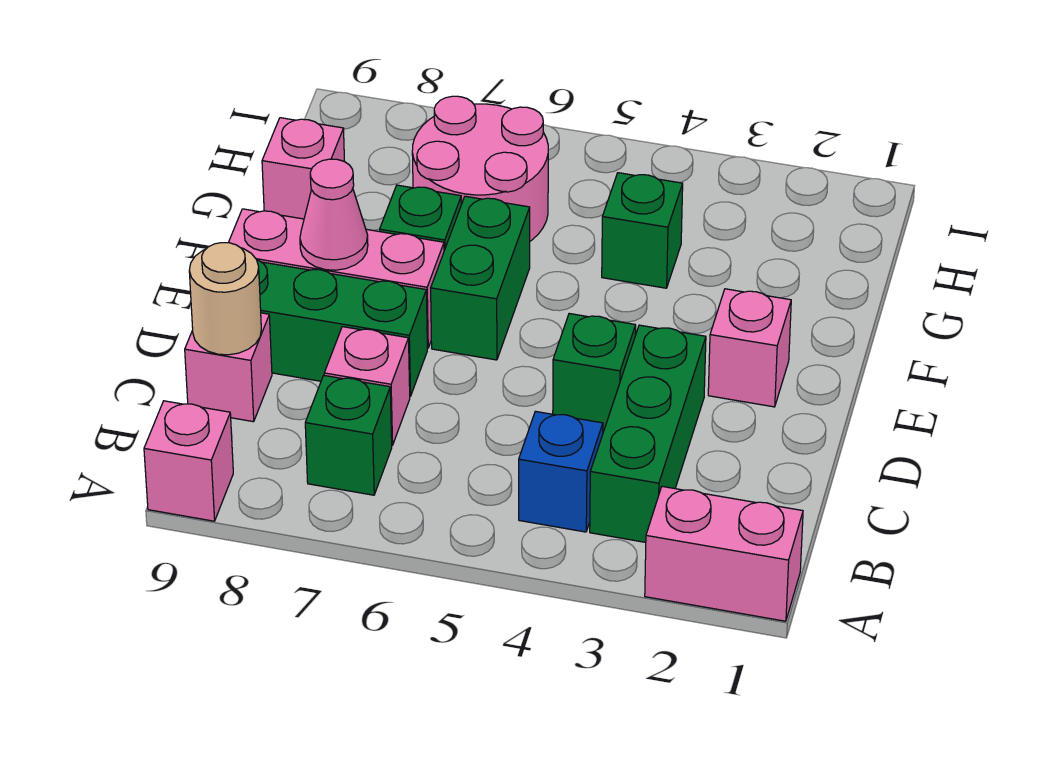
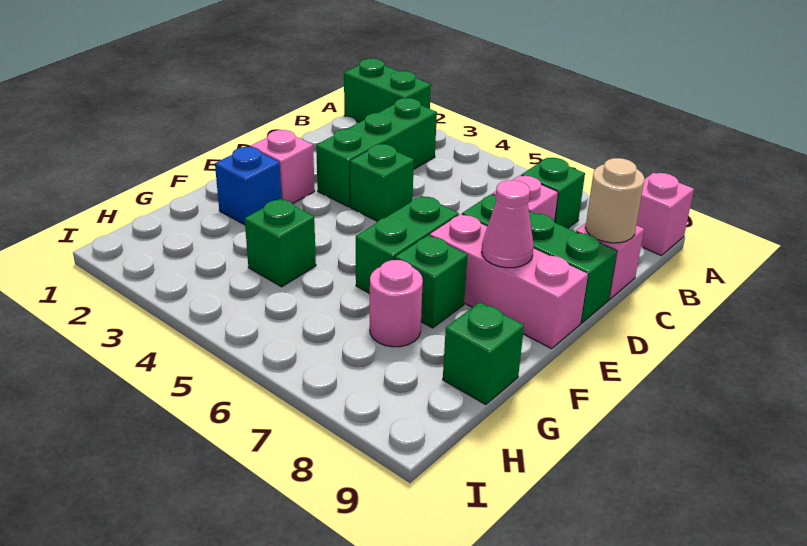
pink 1x2 brick [645,486,803,621] -> green 1x2 brick [344,59,431,122]
blue 1x1 brick [519,411,603,532] -> blue 1x1 brick moved to [215,147,282,225]
pink 2x2 round brick [412,96,548,241] -> pink 1x1 round brick [370,260,423,347]
pink 1x1 brick [262,118,345,219] -> green 1x1 brick [443,302,524,405]

